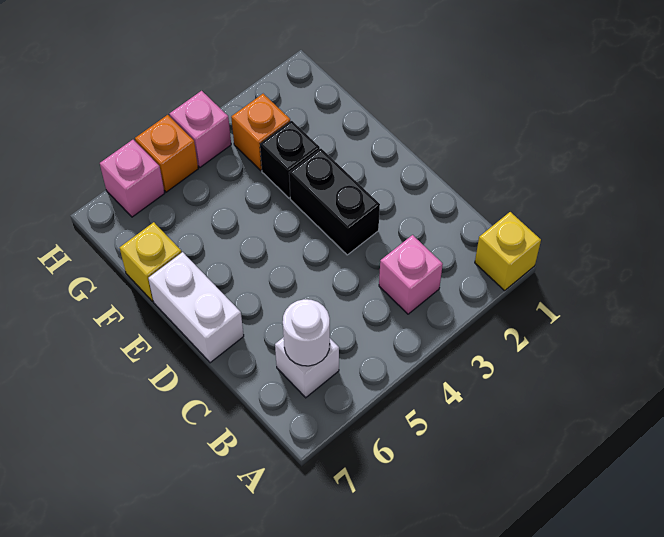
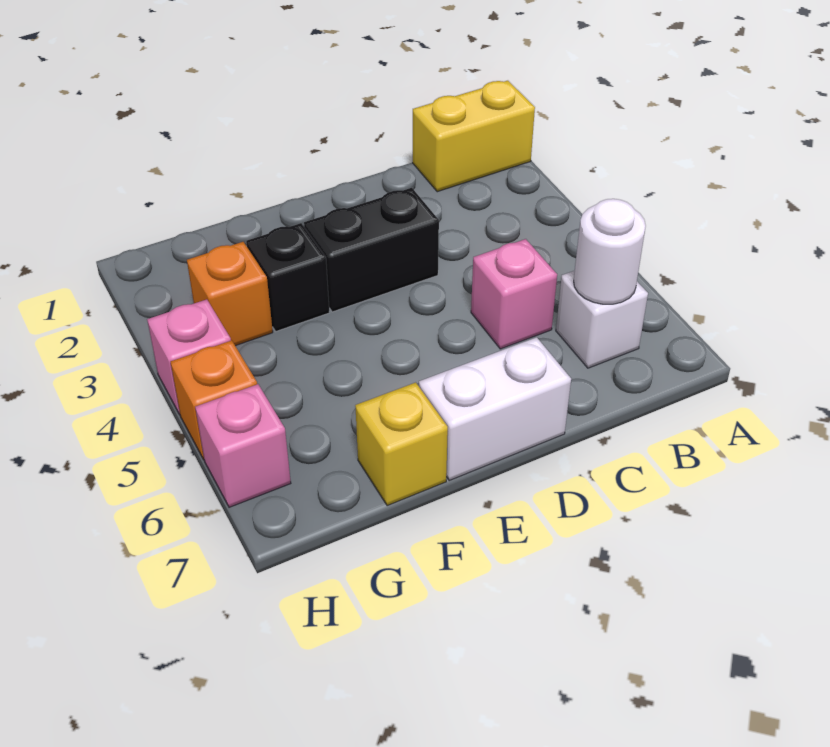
yellow 1x1 brick [475,212,541,290] -> yellow 1x2 brick [413,81,535,192]
pink 1x1 brick [379,235,443,314] -> pink 1x1 brick moved to [471,239,557,349]

